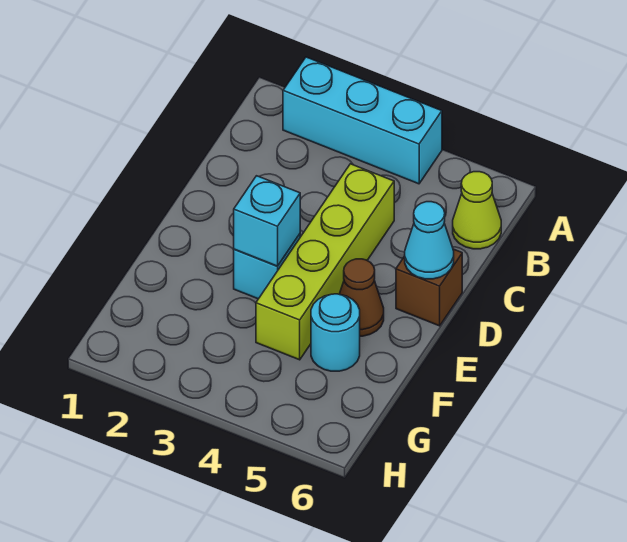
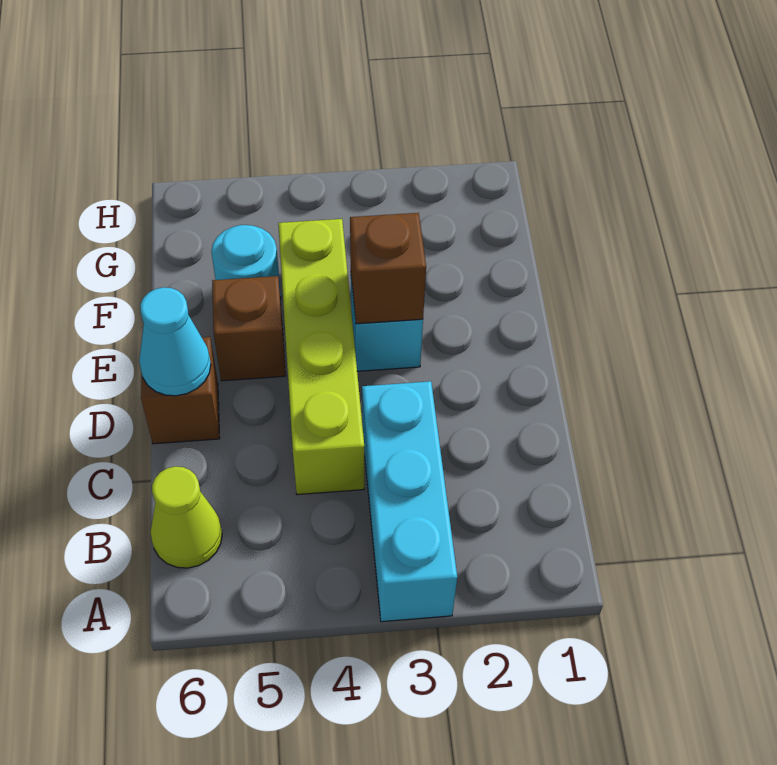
cyan 1x3 brick [283,57,442,184] -> cyan 1x3 brick turned to [362,381,457,622]
cyan 1x1 brick [234,176,300,266] -> brown 1x1 brick [350,213,426,324]
brown 1x1 cone [340,259,384,336] -> brown 1x1 brick [212,276,286,381]

